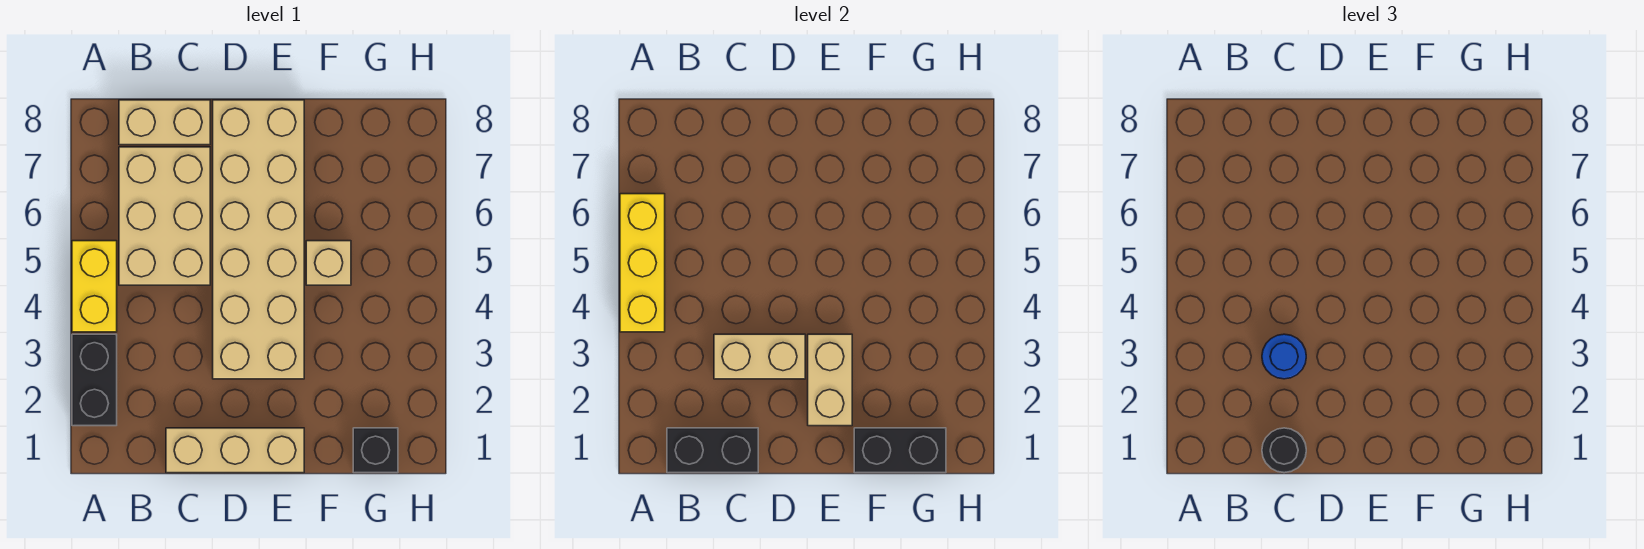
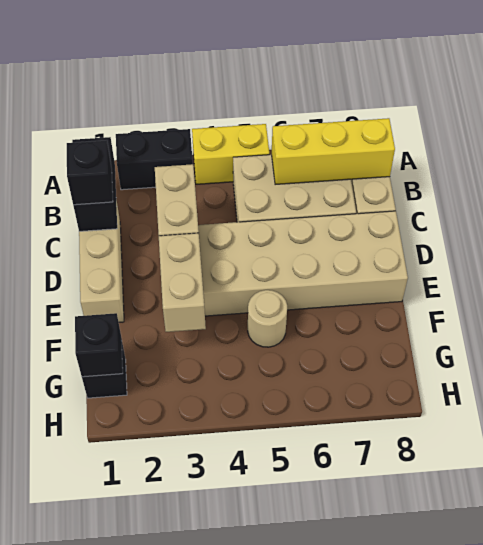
yellow 1x3 brick [620,194,665,332] -> yellow 1x3 brick moved to [272,118,395,185]
black 1x1 round brick [1262,428,1306,473] -> black 1x1 brick [67,140,113,205]
blue 1x1 round brick [1262,334,1306,379] -> none
tan 1x2 brick [808,334,852,426] -> tan 1x2 brick turned to [159,233,206,332]
black 1x2 brick [854,428,946,473] -> black 1x1 brick [75,313,123,377]
tan 1x1 brick [306,241,351,285] -> tan 1x1 round brick [248,290,287,347]

